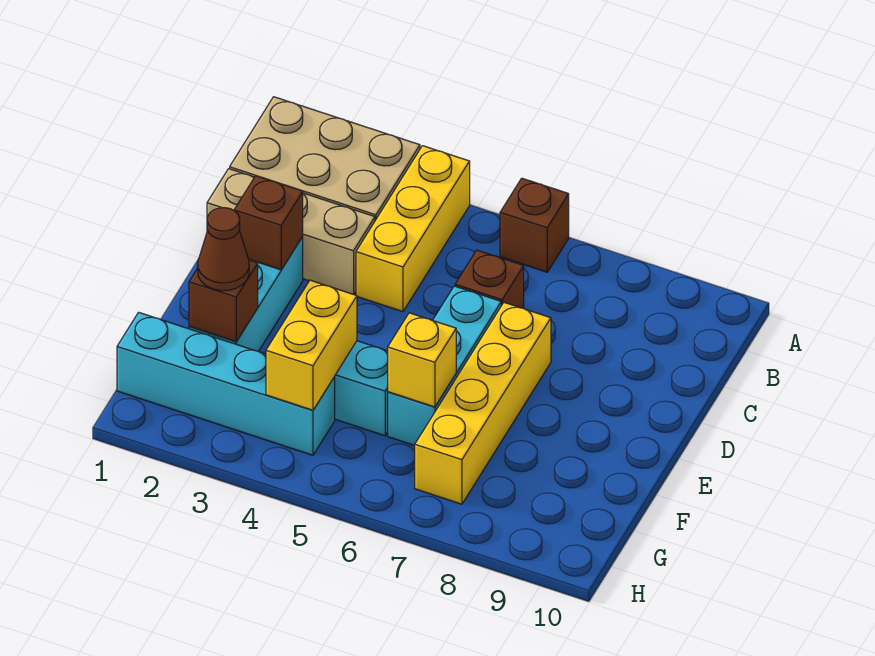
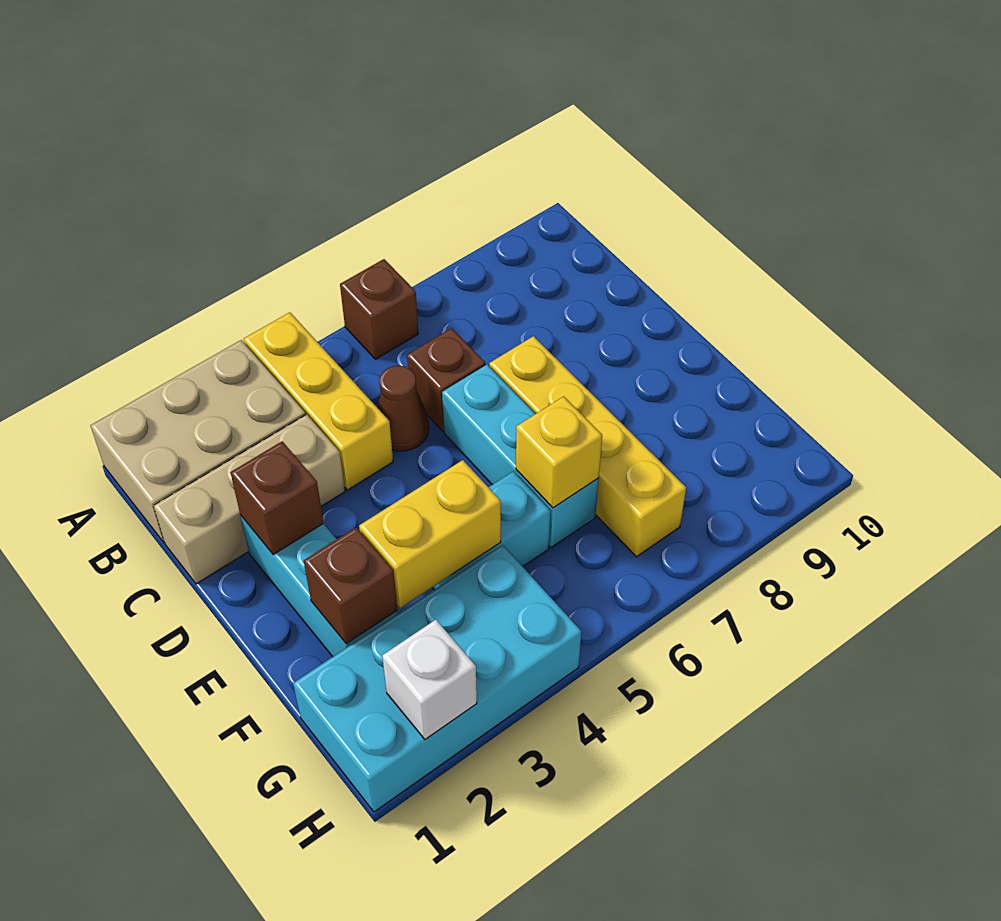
brown 1x1 cone [198,208,249,291] -> brown 1x1 cone moved to [377,365,429,451]
yellow 1x2 brick [266,280,357,410] -> yellow 1x2 brick turned to [359,460,501,608]
cyan 1x4 brick [117,312,335,455] -> cyan 2x4 brick [293,545,582,812]
none -> white 1x1 brick [382,620,477,739]

